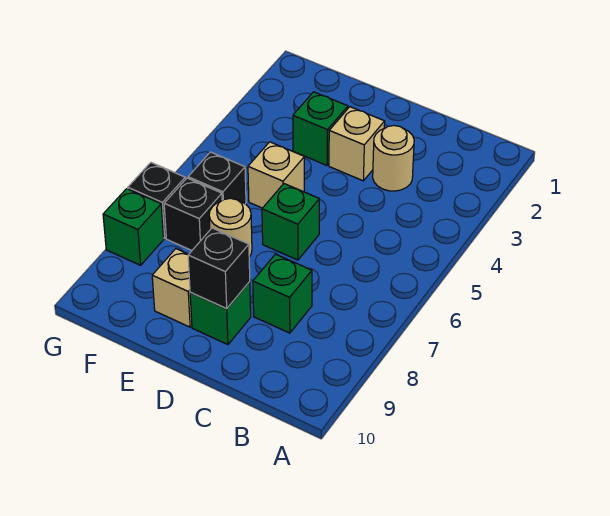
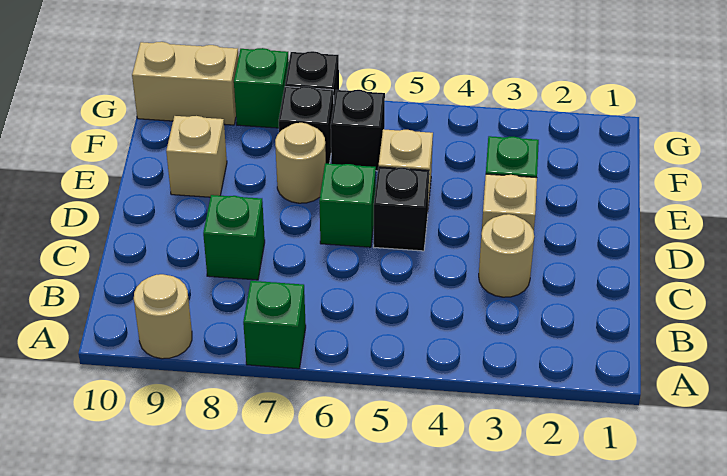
none -> tan 1x1 round brick [134,274,192,359]
green 1x1 brick [190,282,251,345] -> green 1x1 brick moved to [243,281,306,369]
black 1x1 brick [188,228,250,309] -> black 1x1 brick moved to [374,167,429,251]
none -> tan 1x2 brick [132,42,239,125]

